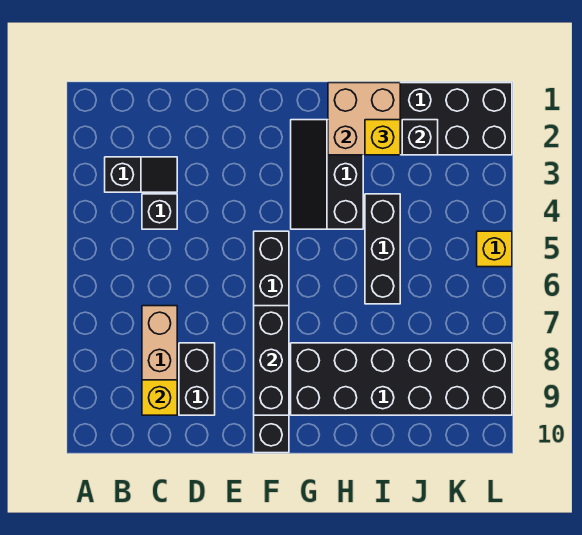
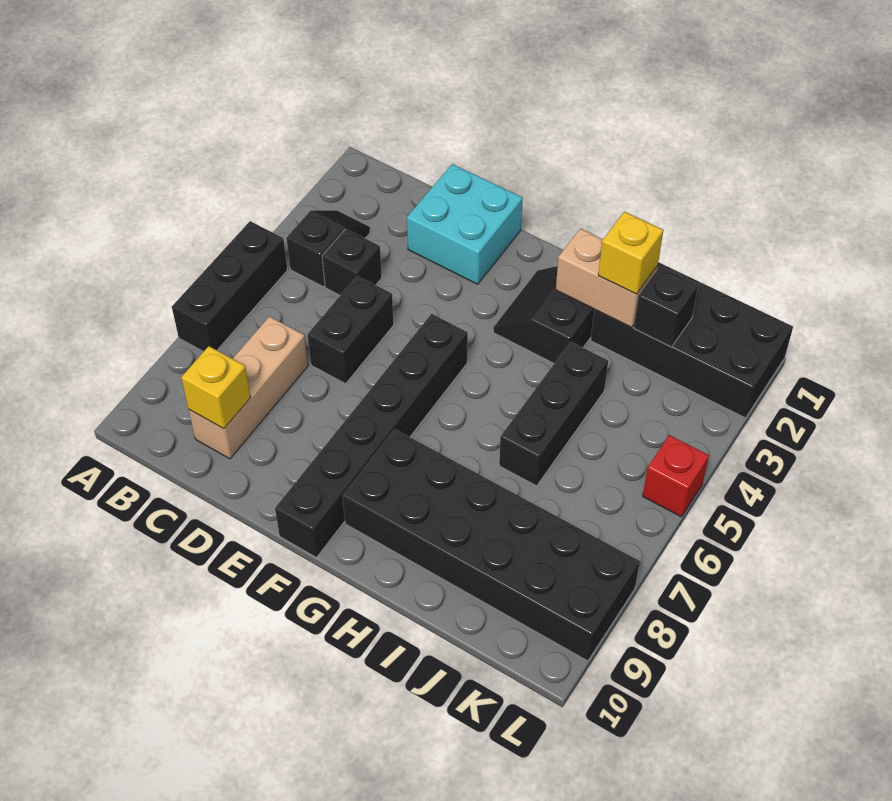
black 1x2 slope [105,157,177,192] -> black 1x2 slope turned to [286,210,370,287]
none -> cyan 2x2 brick [407,164,522,284]
black 1x2 brick [179,343,215,415] -> black 1x2 brick moved to [307,276,394,384]
black 1x3 brick [254,306,289,415] -> black 1x3 brick moved to [172,221,287,352]
black 2x3 slope [291,120,363,229] -> black 2x2 slope [493,266,595,363]
tan 2x2 brick [328,83,400,155] -> tan 1x2 brick [556,228,658,327]
yellow 1x1 brick [477,231,512,267] -> red 1x1 brick [643,435,709,517]

